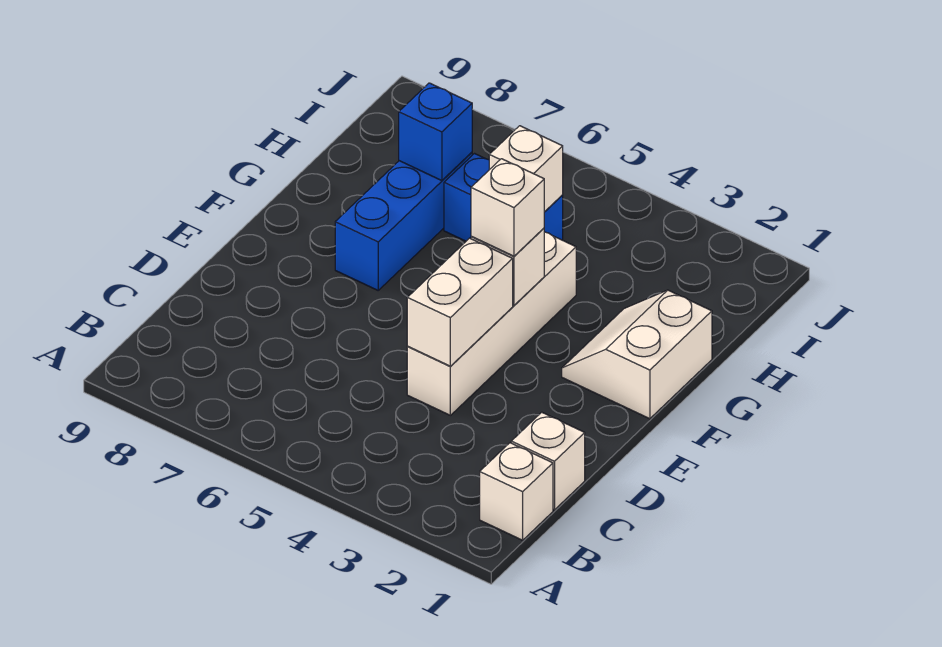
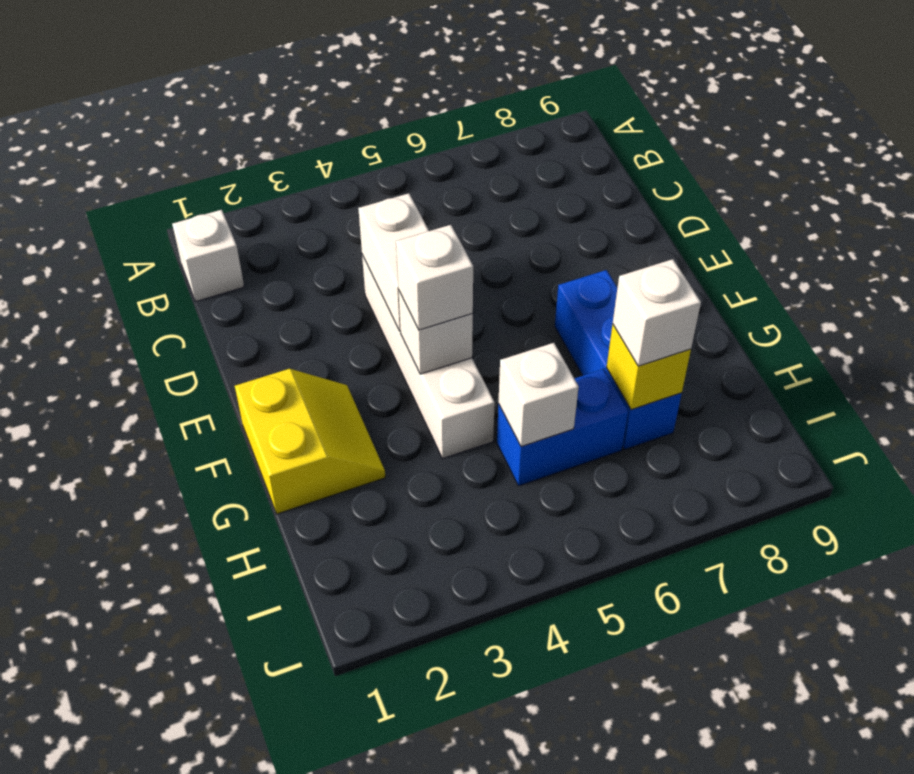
white 1x1 brick [511,412,585,510] -> white 1x1 brick moved to [613,259,701,366]
white 2x2 slope [562,290,712,419] -> yellow 2x2 slope [235,369,385,514]
blue 1x1 brick [399,83,472,181] -> yellow 1x1 brick [606,324,691,410]

